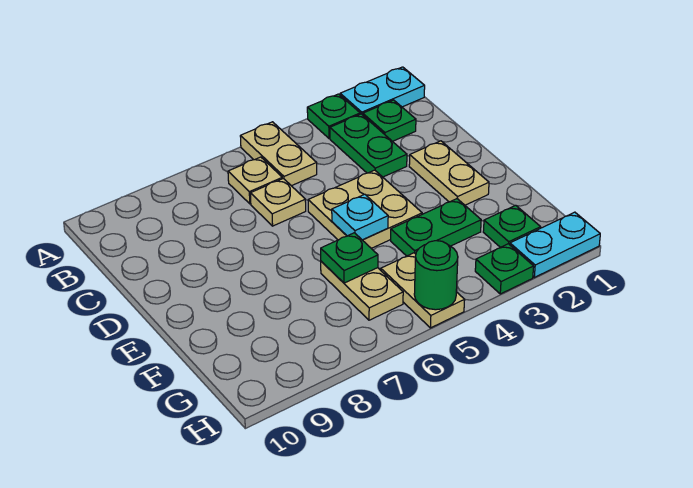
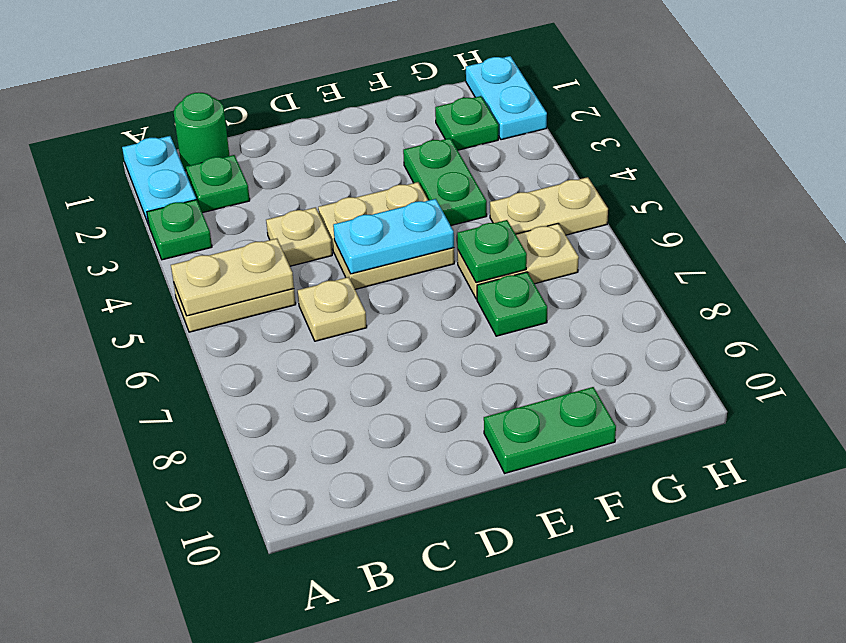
green 1x2 plate [330,114,407,177] -> green 1x2 plate moved to [484,387,616,473]
tan 1x1 plate [228,157,282,204] -> tan 1x1 plate moved to [266,207,332,266]
tan 1x2 plate [409,141,489,205] -> tan 1x2 plate moved to [171,238,294,316]
cyan 1x1 plate [332,194,388,240] -> cyan 1x2 plate [333,199,454,274]
green 1x1 plate [475,244,534,294] -> green 1x1 plate moved to [477,272,547,336]
green 1x1 round brick [414,241,458,310] -> green 1x1 round brick moved to [174,93,229,171]

